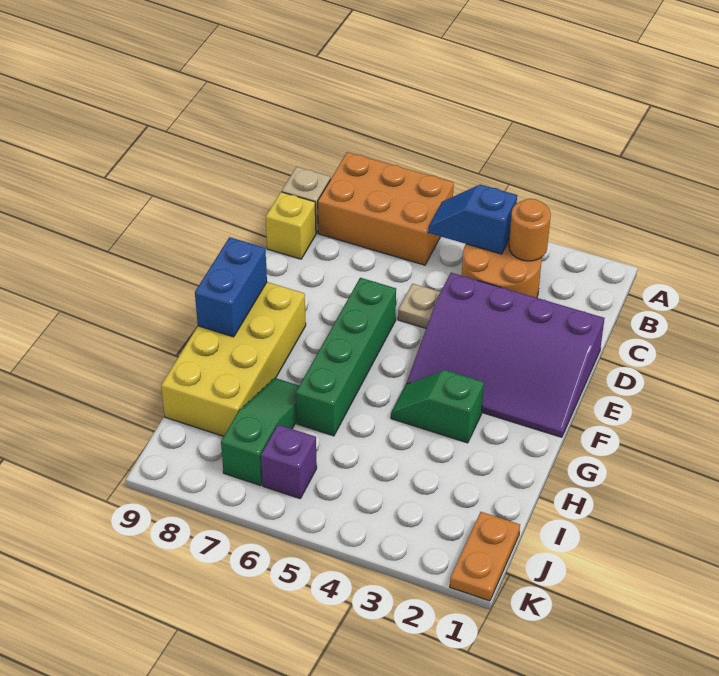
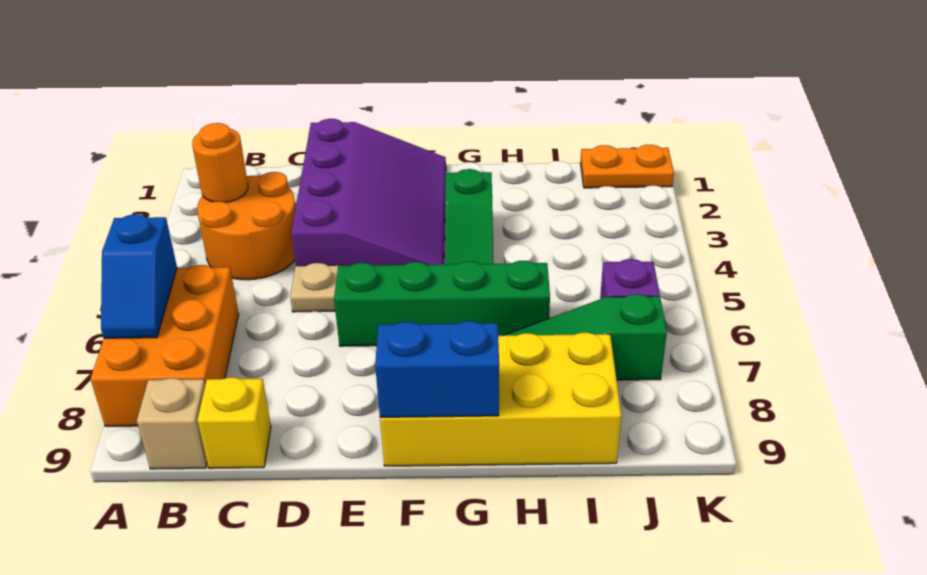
blue 1x2 slope [428,185,517,254] -> blue 1x2 slope moved to [101,214,177,338]

